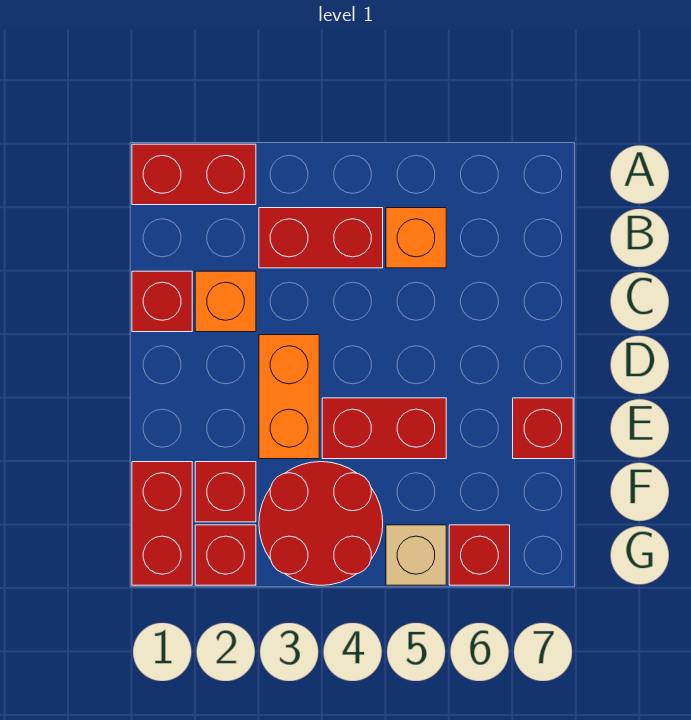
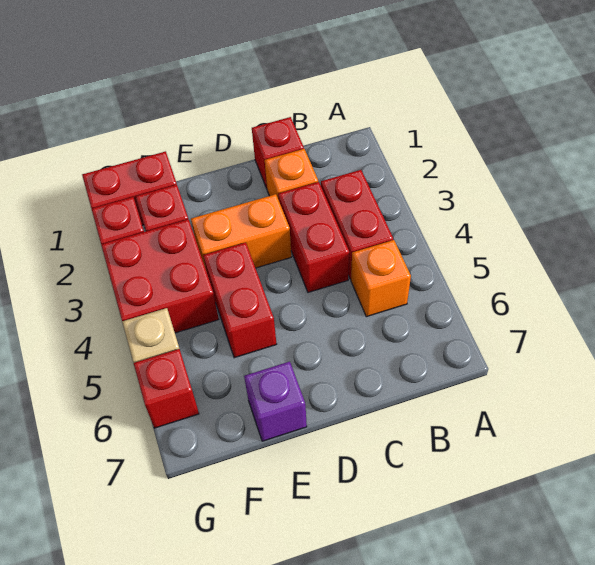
red 1x2 brick [132,144,256,205] -> red 1x2 brick moved to [278,182,349,292]
red 1x1 brick [513,398,573,459] -> purple 1x1 brick [244,362,307,441]
red 2x2 round brick [259,462,383,585] -> red 2x2 brick [101,219,219,333]

